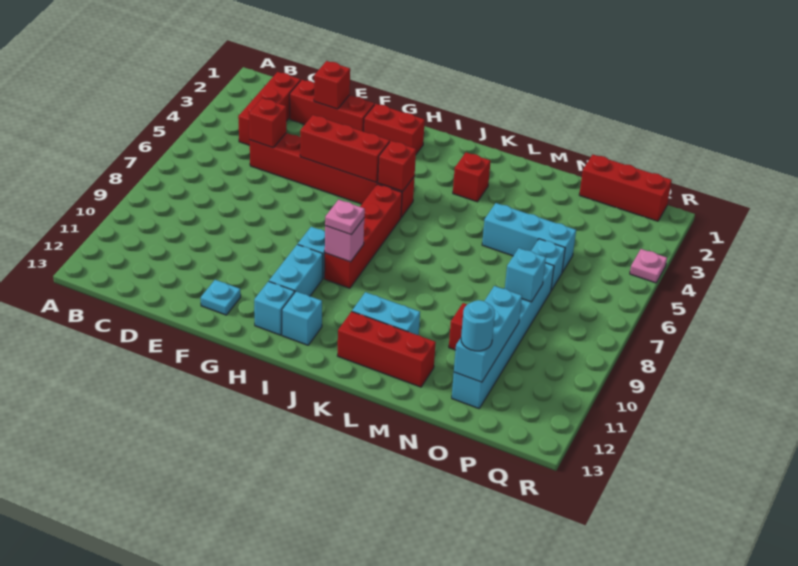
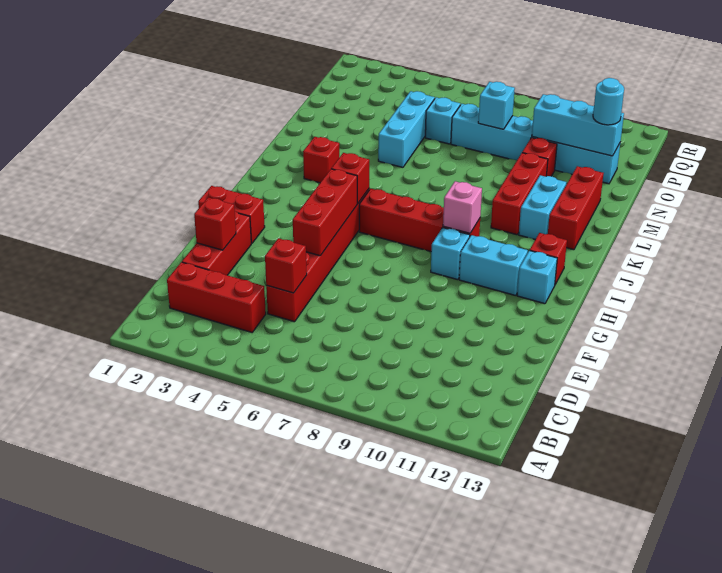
cyan 1x1 plate [201,280,241,315] -> none
red 1x2 brick [364,104,425,154] -> red 1x2 brick turned to [198,186,265,243]
pink 1x1 plate [325,200,365,234] -> none
cyan 1x1 brick [282,291,322,345] -> red 1x1 brick [530,233,567,284]
red 1x3 brick [579,155,672,221] -> red 1x3 brick moved to [491,153,548,235]
pink 1x1 plate [630,249,667,283] -> none

